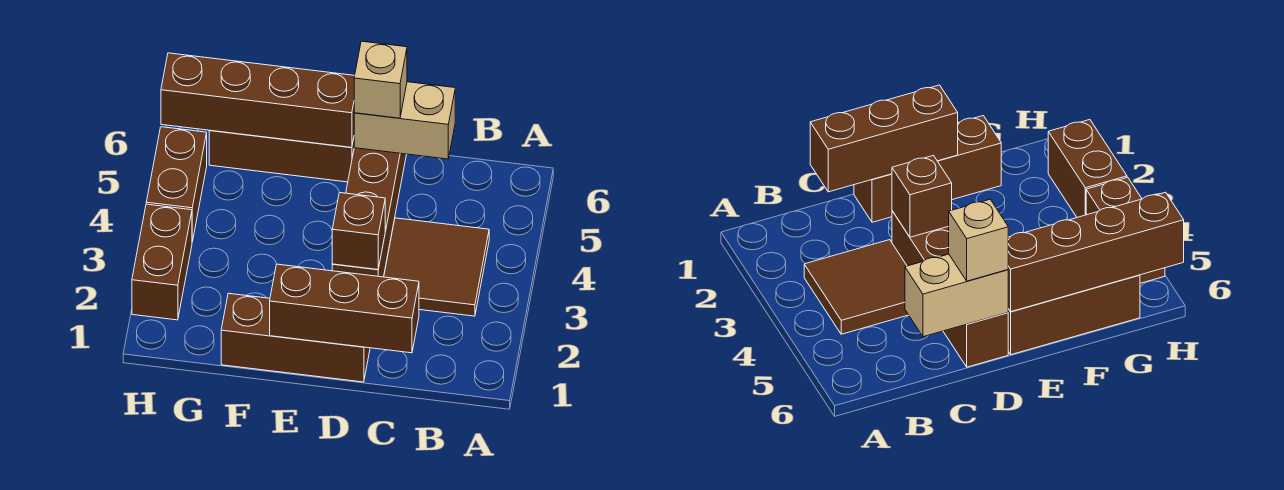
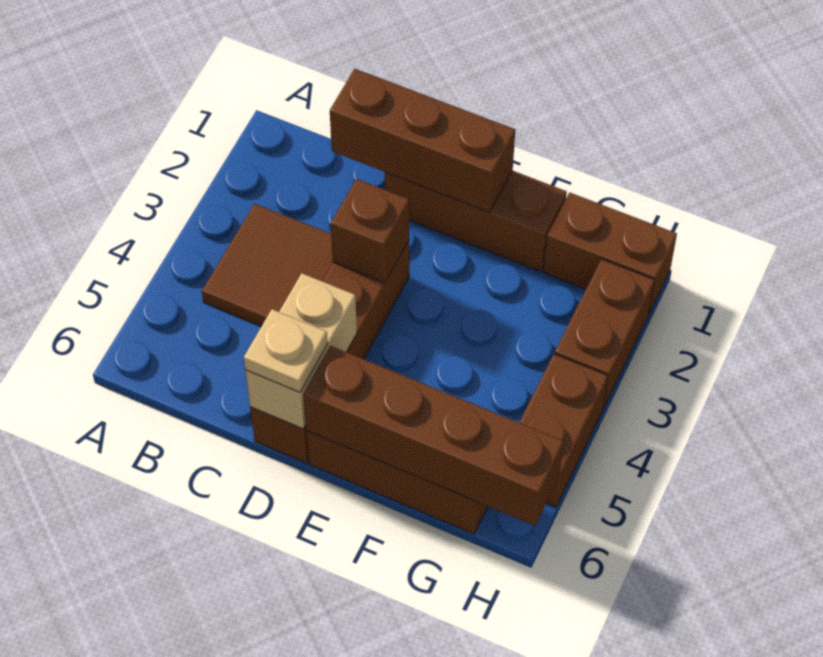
tan 1x2 brick [354,82,455,159] -> tan 1x2 brick turned to [245,273,357,429]
tan 1x1 brick [354,41,407,118] -> tan 1x1 plate [244,309,328,392]
none -> brown 1x2 brick [544,192,677,313]

